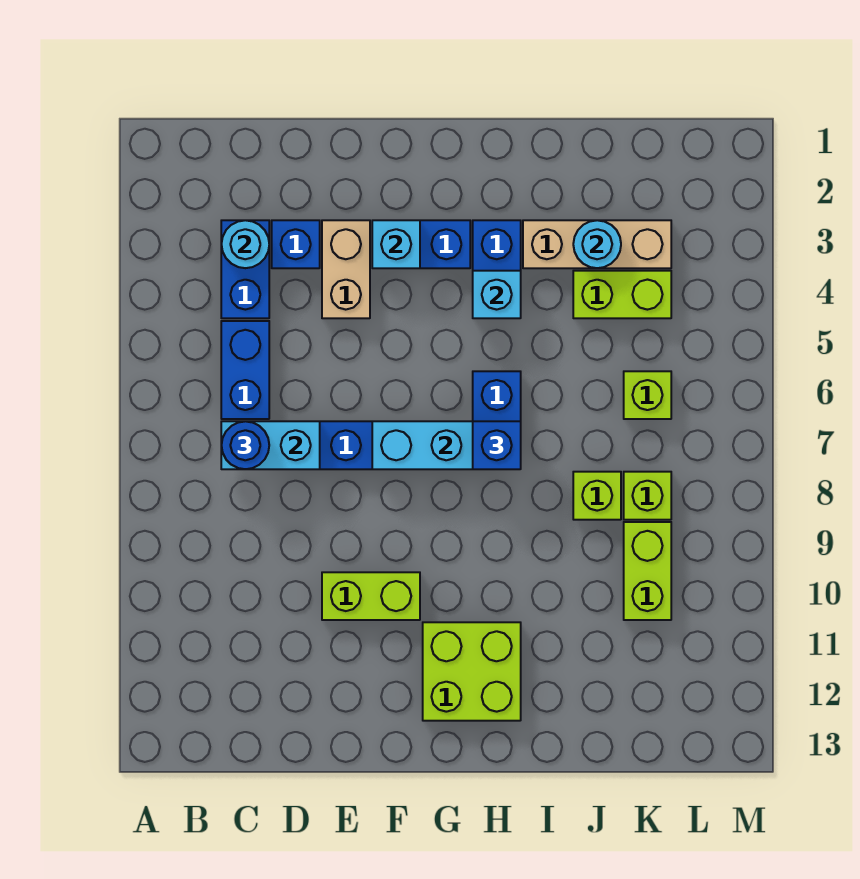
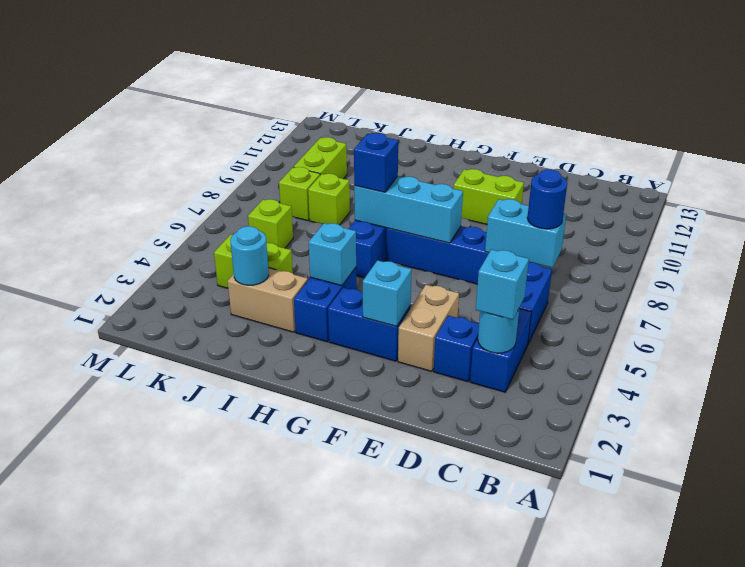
none -> cyan 1x1 brick [476,250,529,320]
lime 2x2 brick [423,622,521,721] -> none
tan 1x3 brick [523,220,671,268] -> tan 1x2 brick [228,268,308,332]

